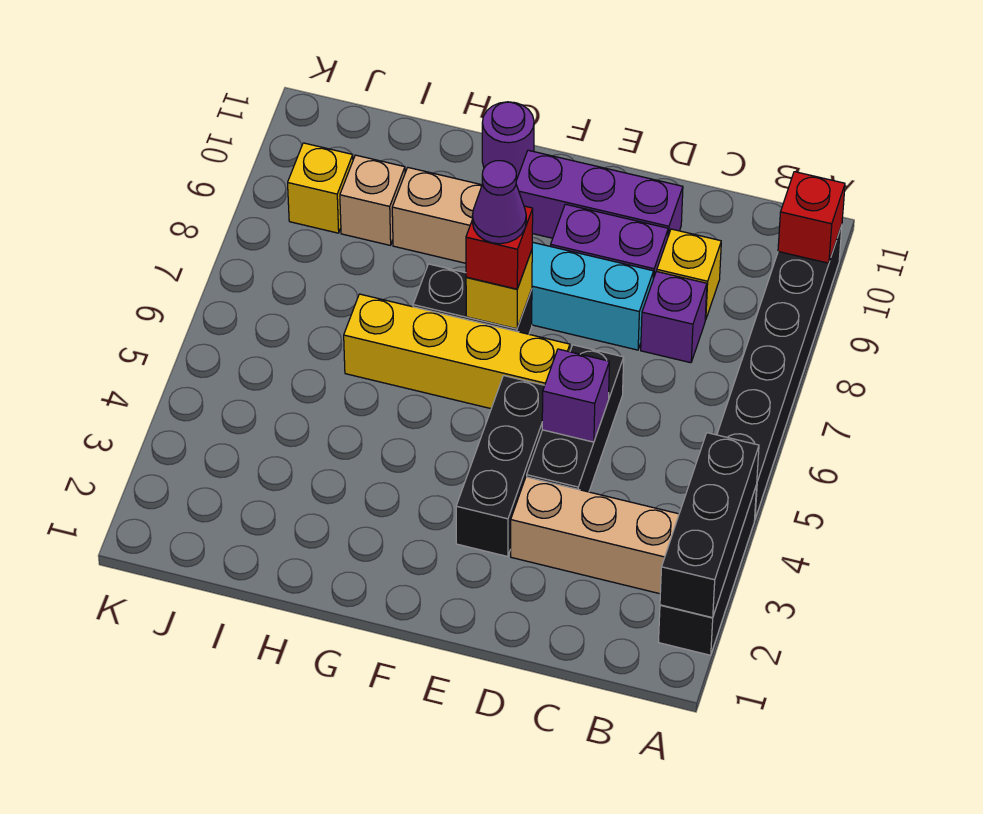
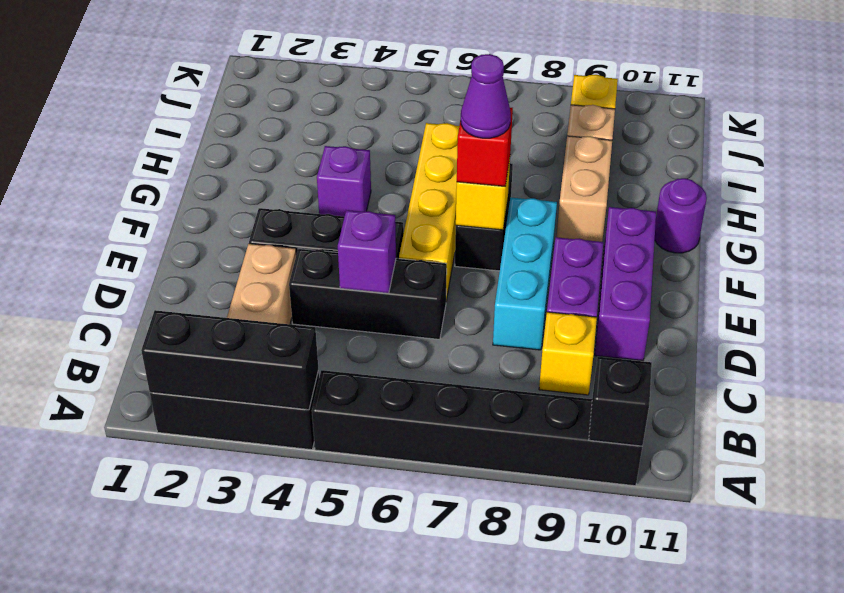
red 1x1 brick [778,172,845,263] -> black 1x1 brick [589,357,652,446]
purple 1x1 brick [641,271,707,363] -> purple 1x1 brick moved to [317,146,371,217]

